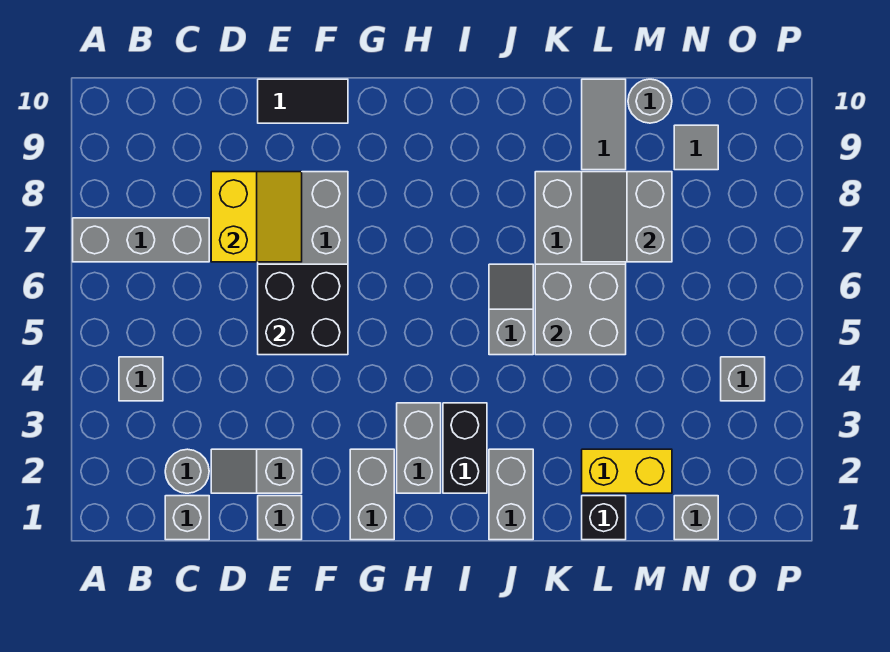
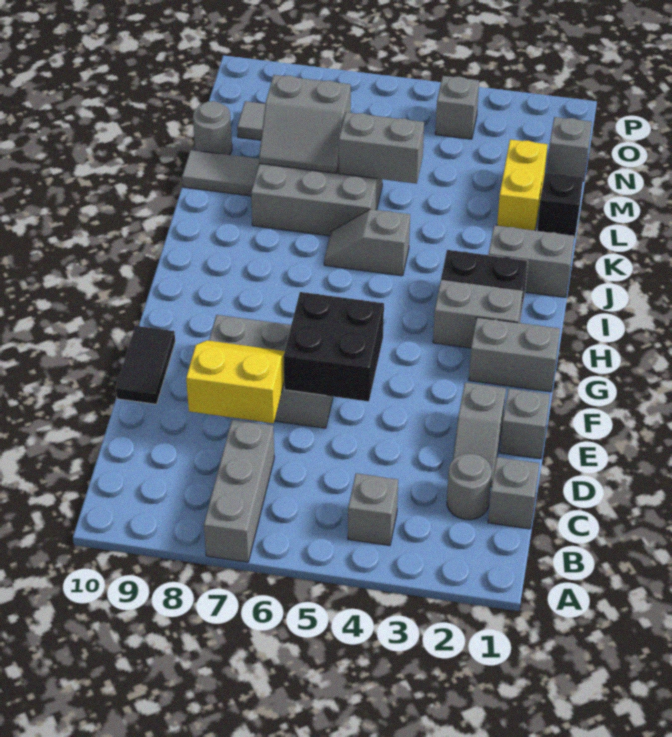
grey 2x2 brick [535,264,626,355] -> grey 1x2 brick [339,112,424,184]

